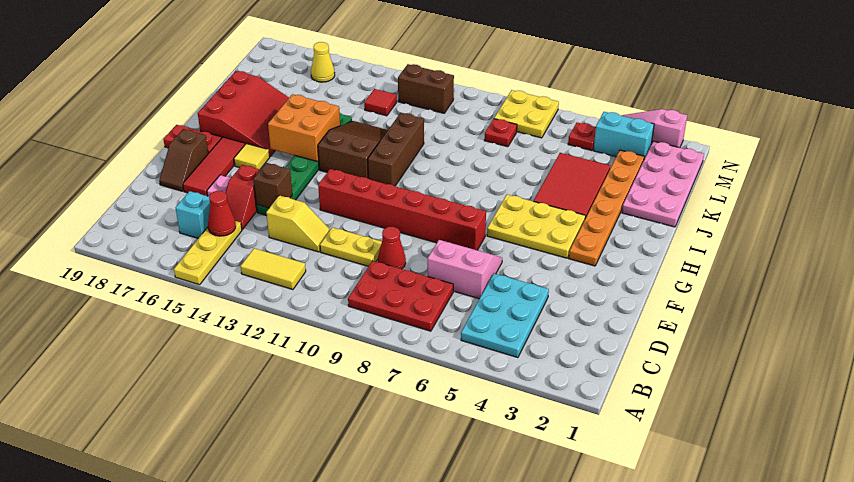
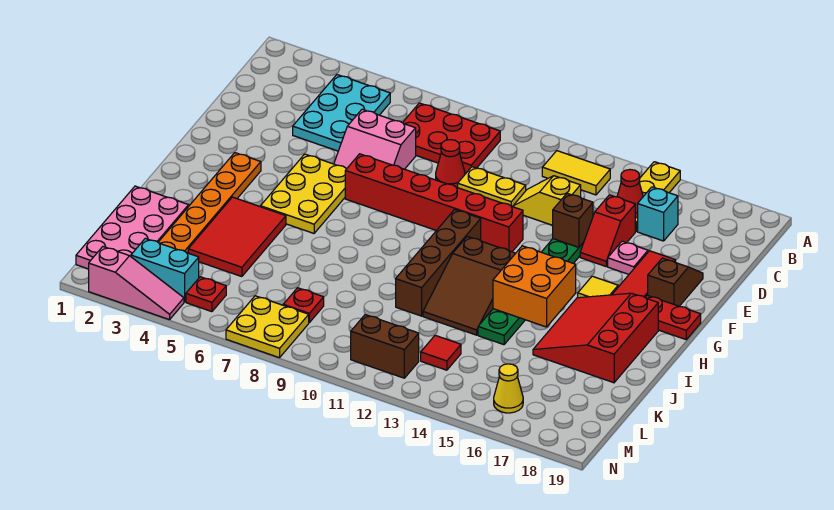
red 1x2 slope [225,165,260,229] -> red 1x2 slope turned to [580,195,635,266]
yellow 2x3 plate [487,195,586,258] -> yellow 2x3 plate turned to [261,154,346,233]
brown 1x3 brick [368,113,424,186] -> brown 1x4 brick [396,209,481,316]

